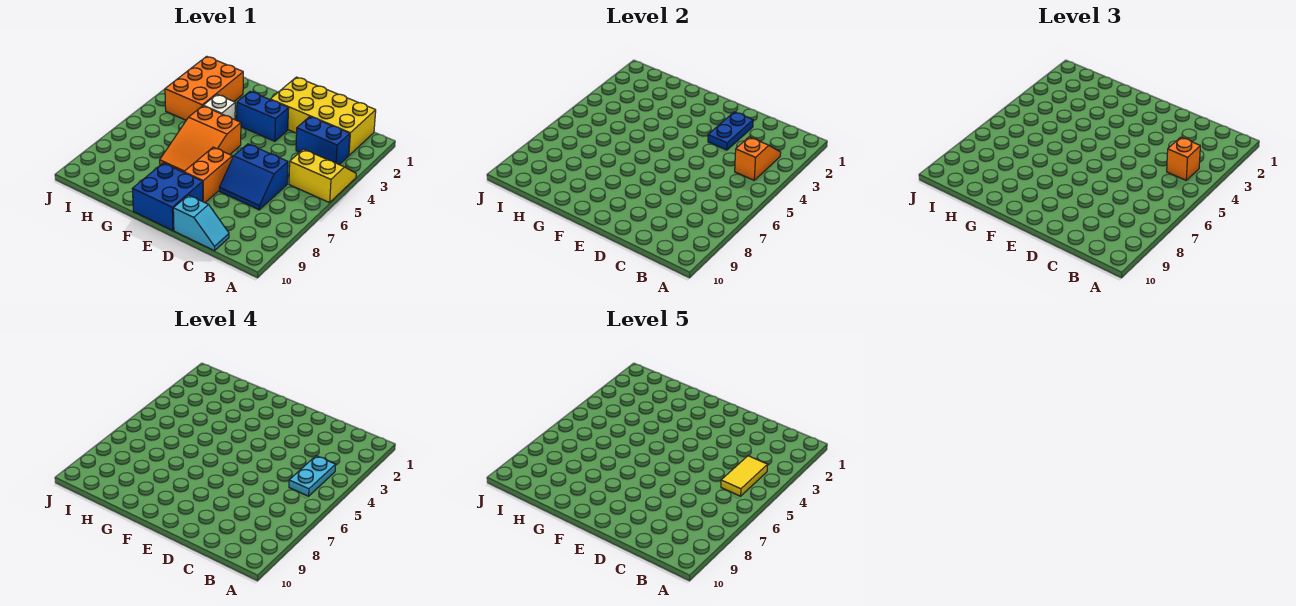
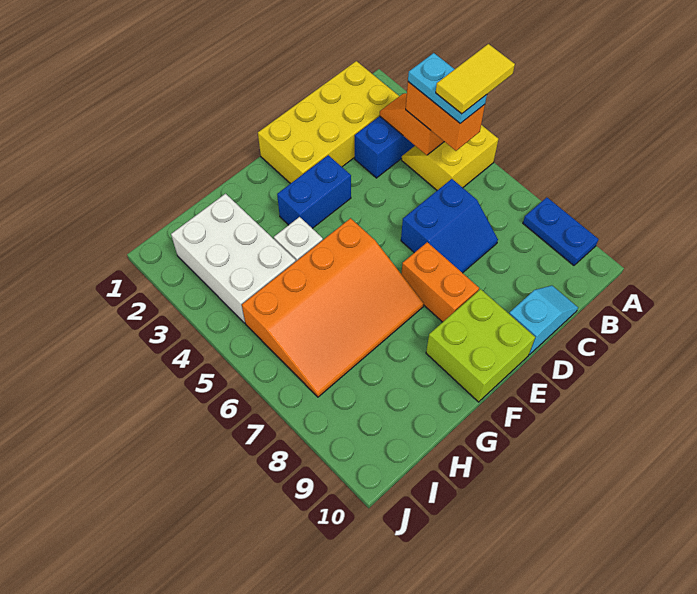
orange 1x1 brick [1167,137,1200,180] -> orange 1x2 brick [406,82,485,151]
yellow 1x2 tile [721,456,768,496] -> yellow 1x2 tile turned to [436,44,515,114]
blue 1x2 plate [708,112,753,150] -> blue 1x2 plate moved to [523,197,598,265]
blue 2x2 brick [132,163,203,231] -> lime 2x2 brick [426,289,535,402]
orange 2x3 slope [160,106,241,172] -> orange 3x4 slope [242,218,424,397]
orange 2x3 brick [165,56,243,120] -> white 2x3 brick [171,194,296,323]

